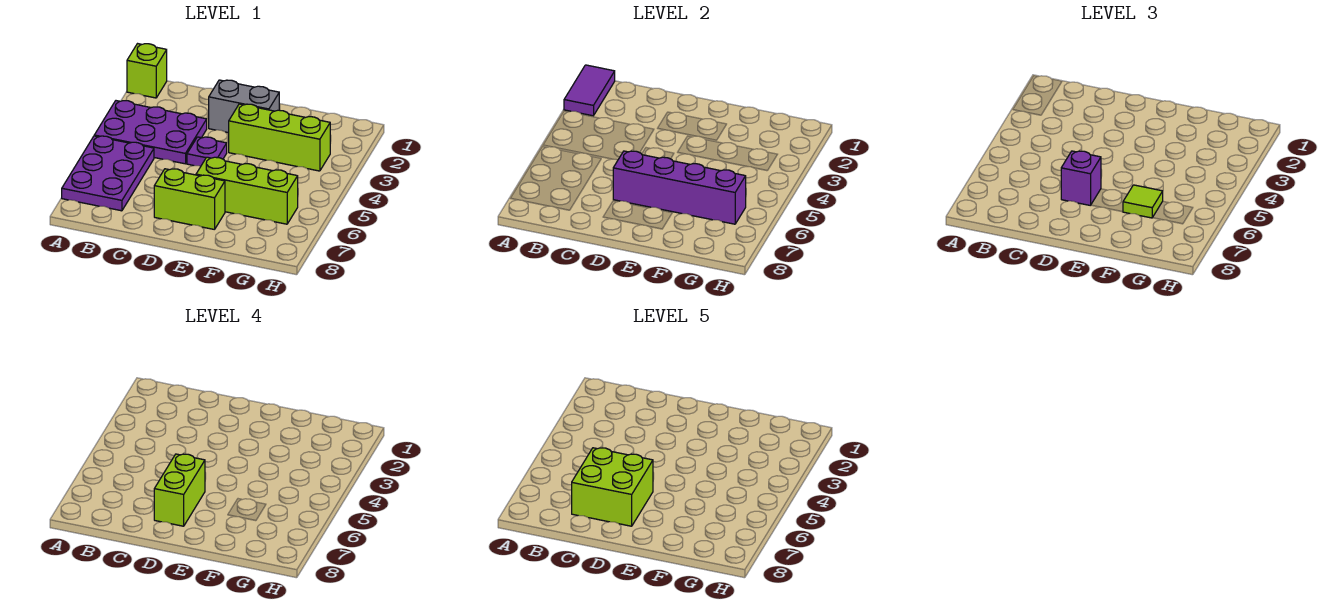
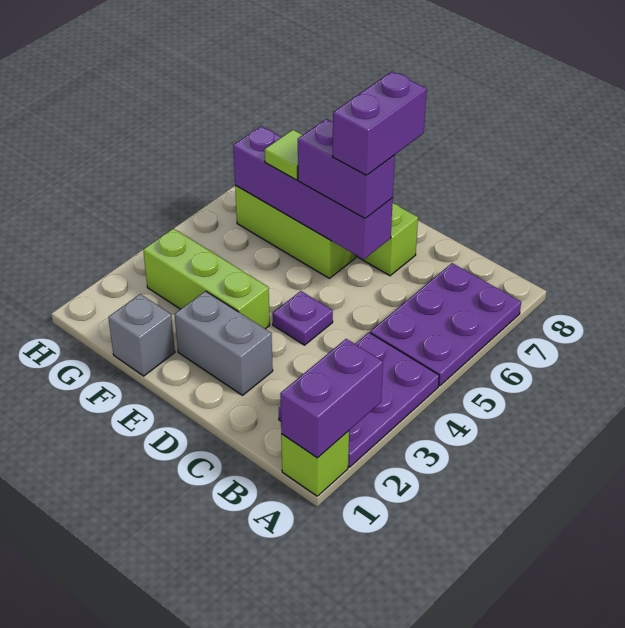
purple 1x2 tile [564,65,615,116] -> purple 1x2 brick [280,339,383,458]
purple 2x3 plate [94,101,207,164] -> purple 2x3 plate turned to [279,333,439,467]
lime 2x2 brick [572,448,653,526] -> none
purple 1x1 brick [1061,151,1101,206] -> purple 1x2 brick [298,119,395,218]
lime 1x2 brick [154,454,205,526] -> purple 1x2 brick [332,72,427,176]
none -> grey 1x1 brick [108,294,175,376]

